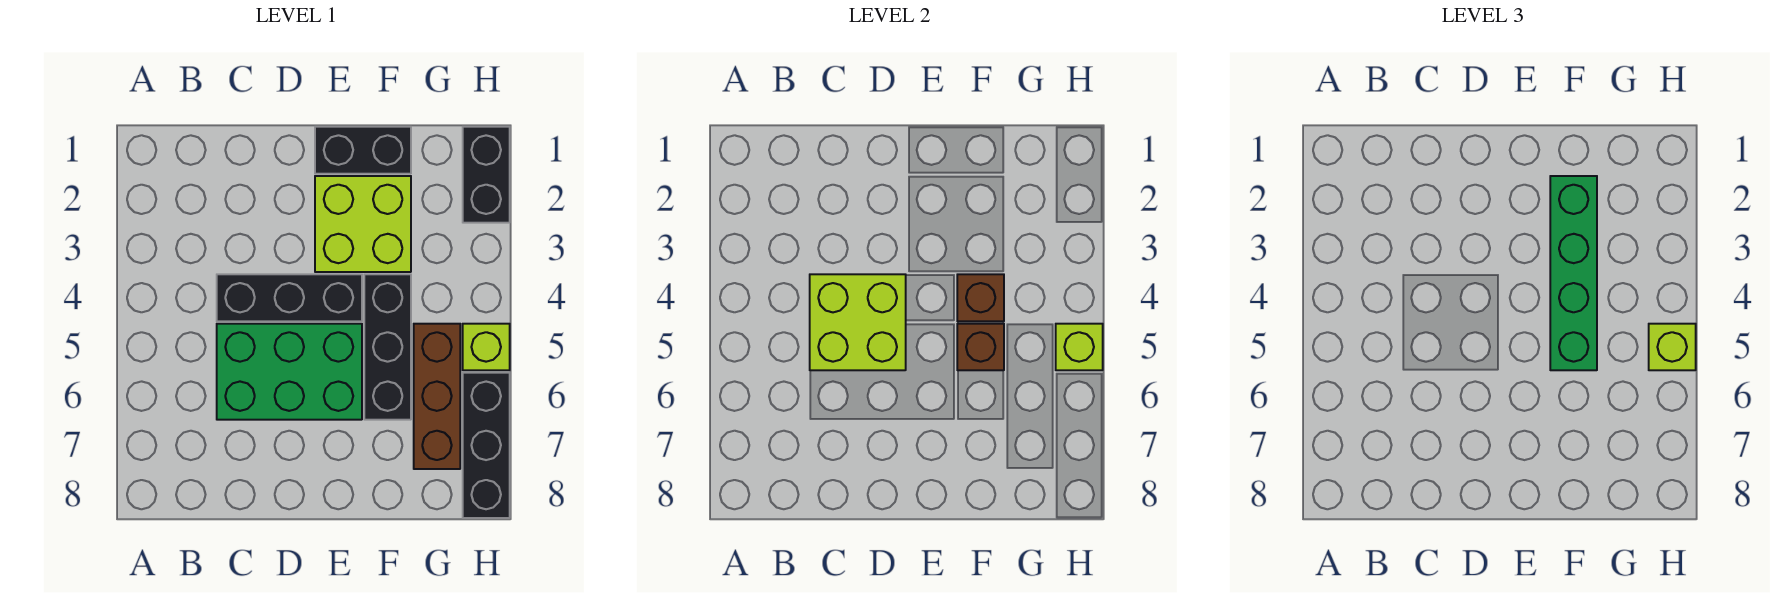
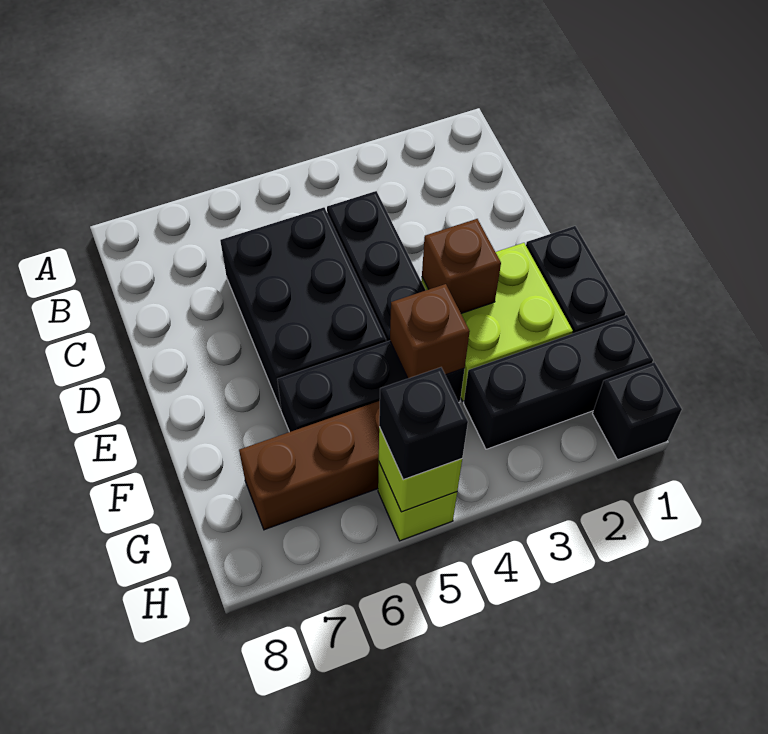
lime 2x2 brick [810,274,906,370] -> none
green 2x3 brick [217,324,362,420] -> black 2x3 brick [220,207,386,410]
green 1x4 brick [1550,176,1597,370] -> none
brown 1x1 brick [957,324,1004,370] -> brown 1x1 brick moved to [422,219,501,313]
black 1x2 brick [463,127,510,223] -> black 1x1 brick [593,362,682,460]
lime 1x1 brick [1649,324,1696,370] -> black 1x1 brick [379,367,468,480]
black 1x3 brick [463,373,510,518] -> black 1x3 brick moved to [464,315,653,449]

